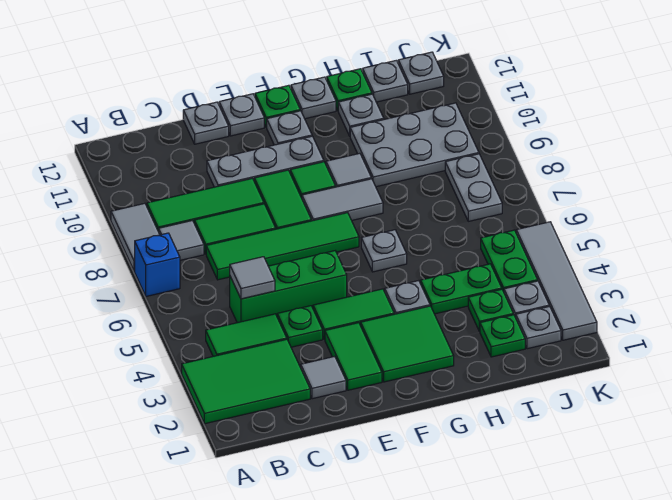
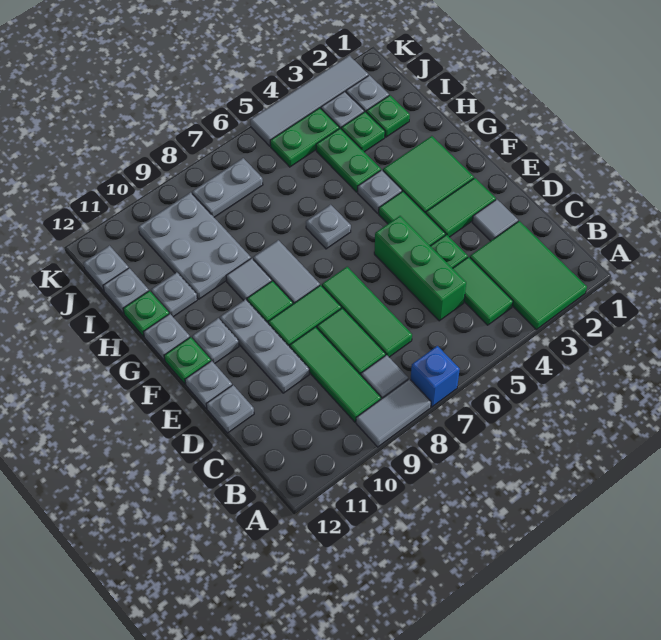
grey 1x1 tile [230,257,275,299] -> none
green 1x4 tile [206,213,359,280] -> green 1x3 tile [322,267,412,357]

